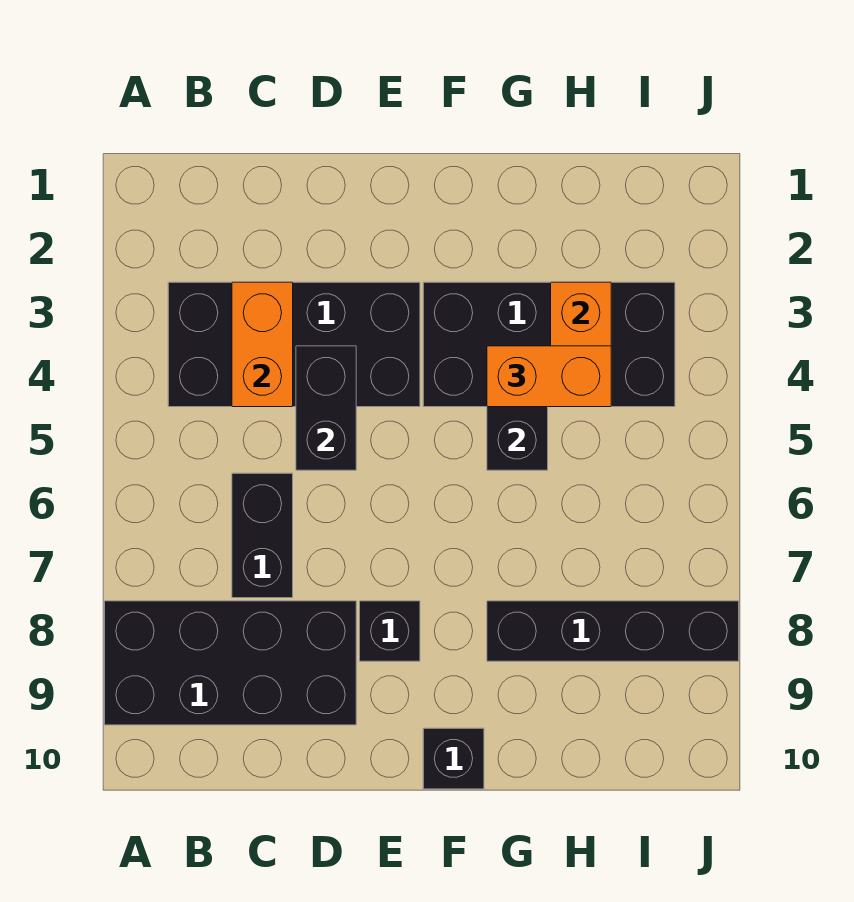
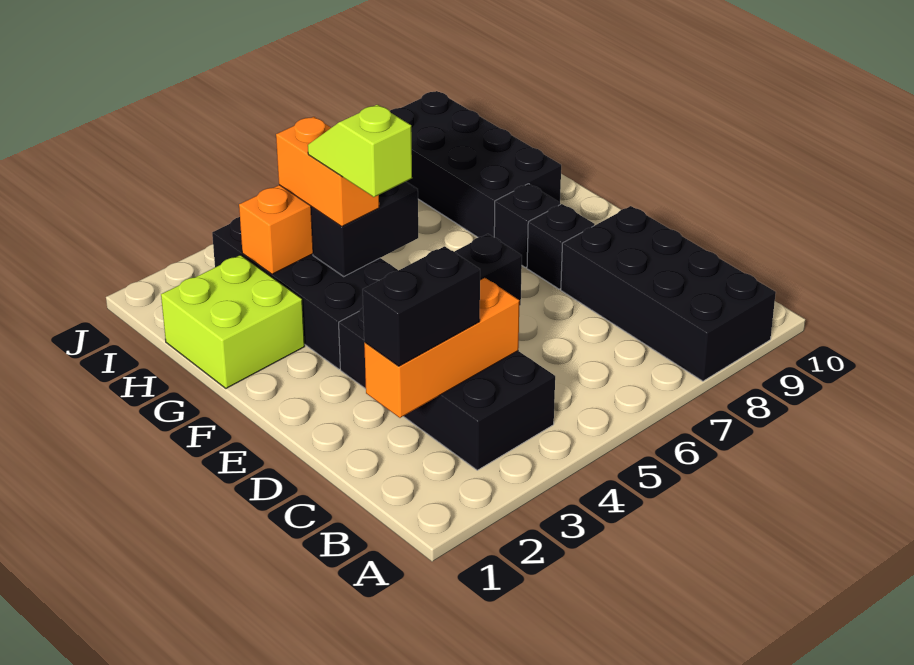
orange 1x2 brick [232,282,293,407] -> orange 1x3 brick [364,278,520,418]
black 1x2 brick [232,473,293,598] -> black 1x2 brick moved to [363,246,480,366]
none -> lime 1x2 slope [308,105,412,197]
black 1x1 brick [423,728,484,789] -> black 1x1 brick moved to [494,184,560,268]
none -> lime 2x2 brick [161,255,305,388]
black 1x4 brick [487,601,739,661] -> black 2x4 brick [390,91,561,237]

